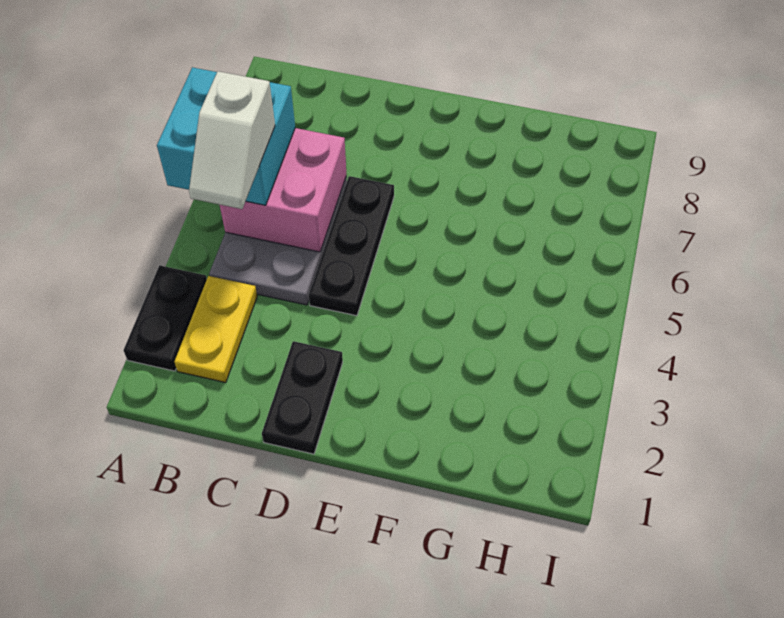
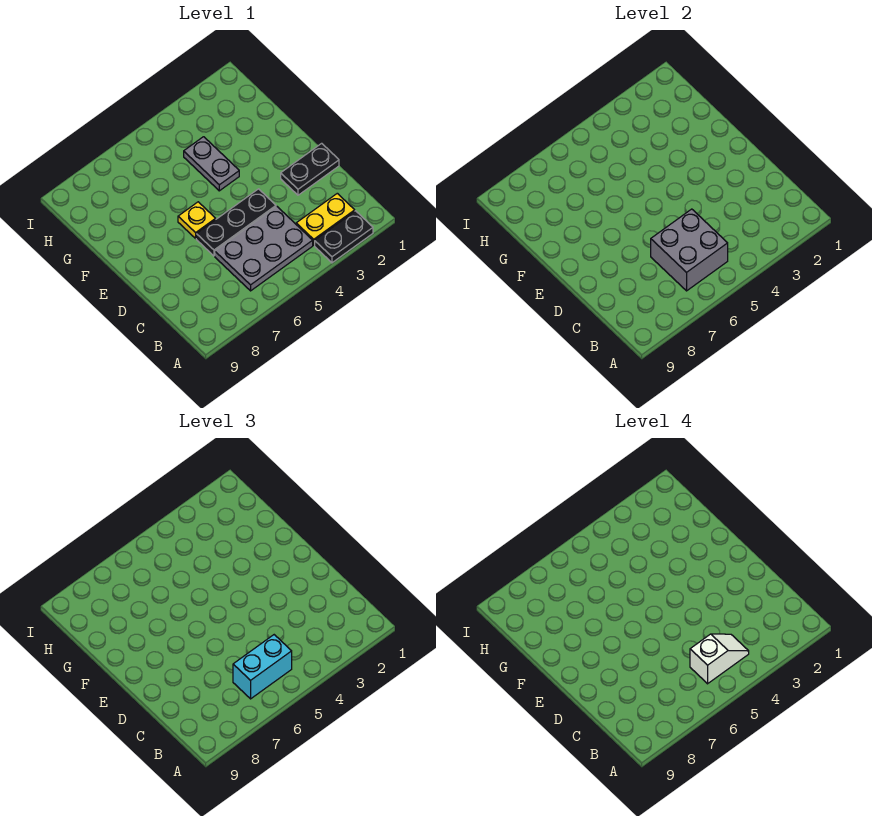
cyan 2x2 brick [157,67,295,205] -> cyan 1x2 brick [233,635,292,699]
pink 2x2 brick [220,128,346,252] -> grey 2x2 brick [651,209,728,291]
none -> yellow 1x1 plate [178,202,216,238]
none -> grey 1x2 plate [184,137,239,191]

